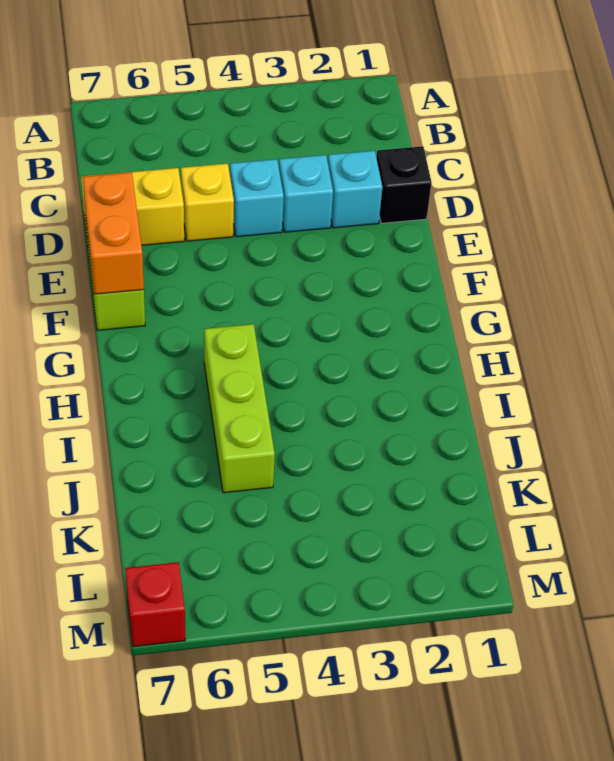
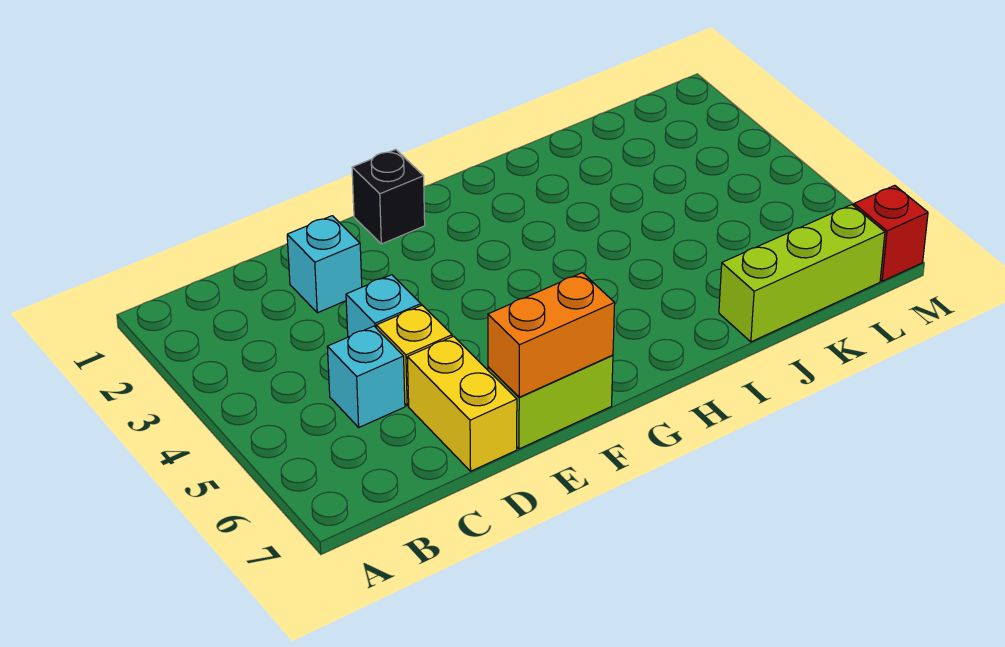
black 1x1 brick [376,146,432,223] -> black 1x1 brick moved to [352,149,425,244]
cyan 1x1 brick [279,155,333,232] -> cyan 1x1 brick moved to [327,326,405,427]
lime 1x3 brick [204,324,275,493] -> lime 1x3 brick moved to [719,205,885,342]

